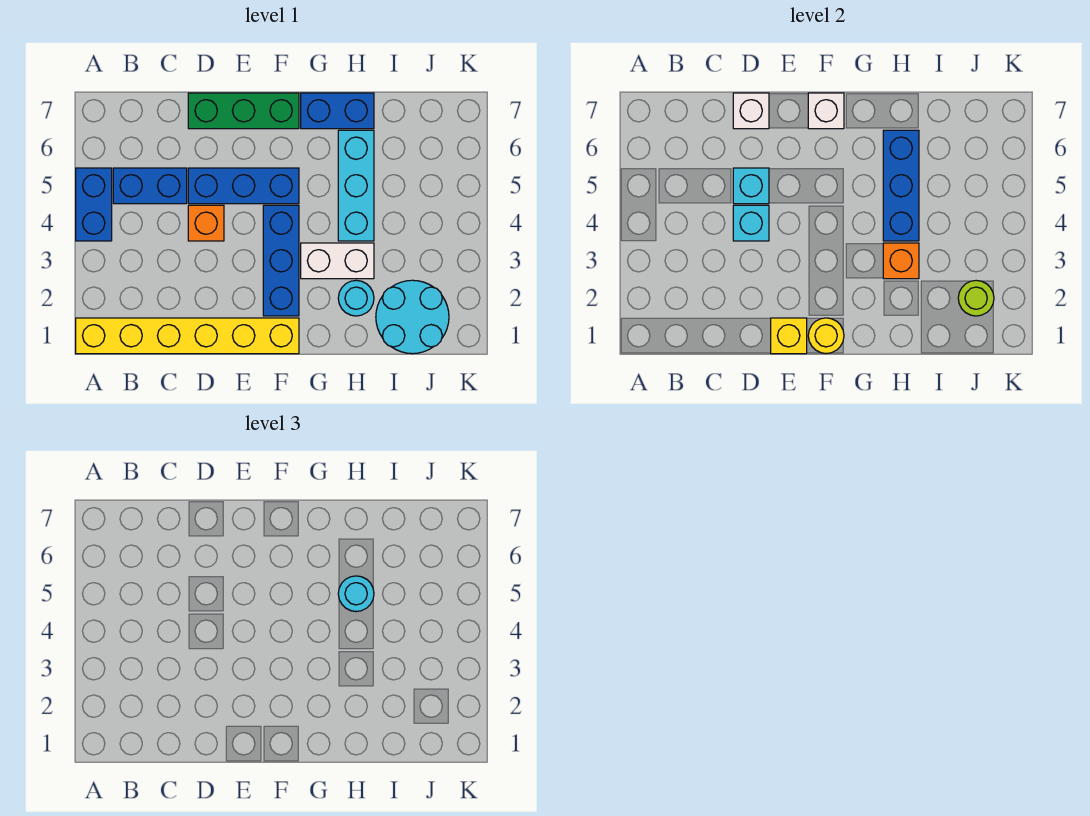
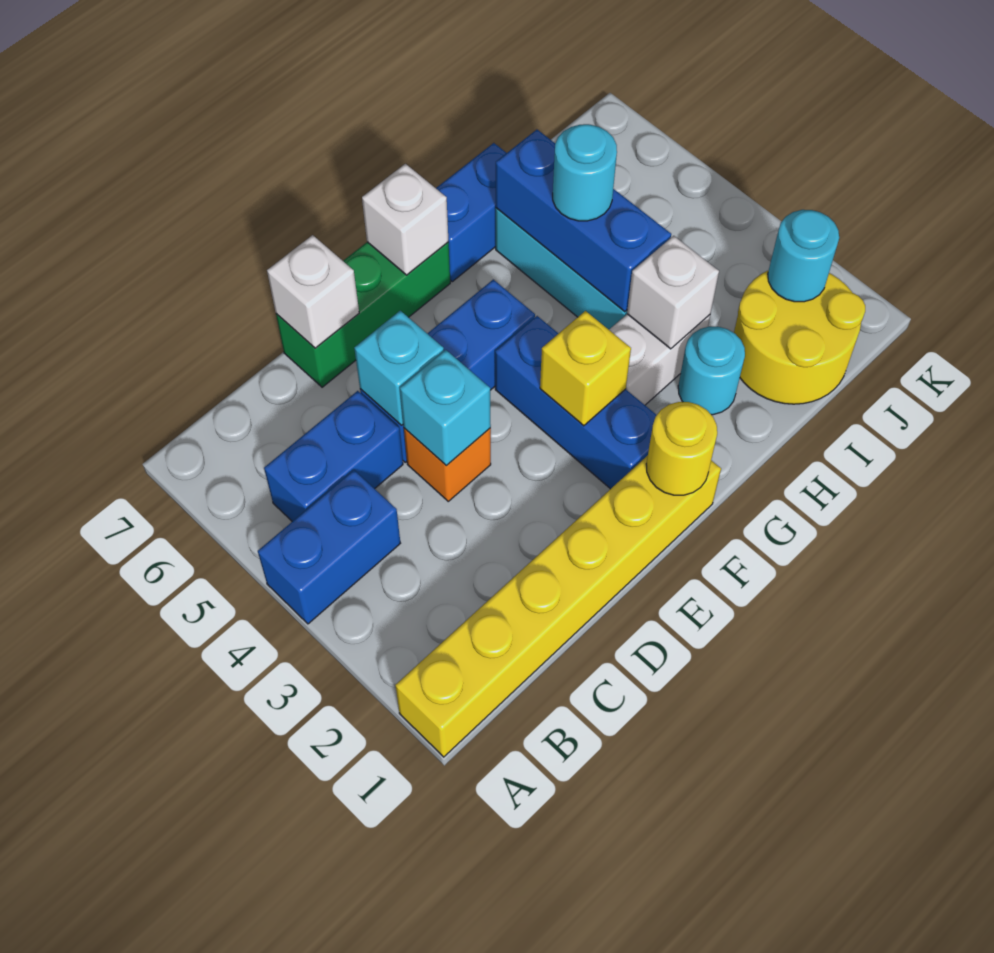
blue 1x2 brick [76,168,112,241] -> blue 1x2 brick turned to [258,470,400,624]
yellow 1x1 brick [771,318,807,354] -> yellow 1x1 brick moved to [540,311,631,426]
orange 1x1 brick [883,243,919,279] -> white 1x1 brick [627,236,719,349]
cyan 2x2 round brick [376,280,449,354] -> yellow 2x2 round brick [734,270,865,404]
lime 1x1 round brick [958,280,994,316] -> cyan 1x1 round brick [768,210,839,302]

